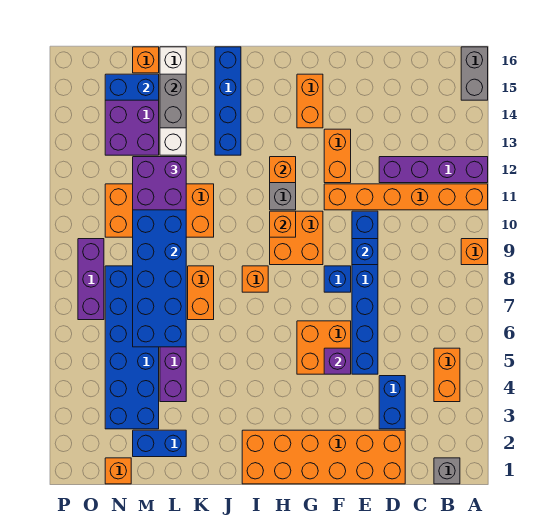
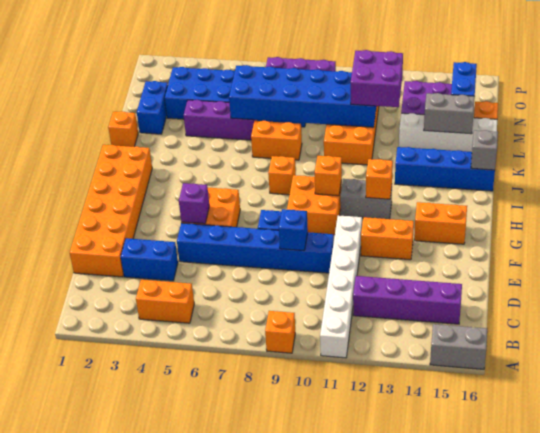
orange 1x6 brick [324,184,488,210] -> white 1x6 brick [320,215,362,358]
purple 1x4 brick [379,157,488,183] -> purple 1x4 brick turned to [353,276,462,324]
grey 1x1 brick [434,458,460,484] -> grey 1x1 brick moved to [471,130,498,170]
orange 1x1 brick [105,458,131,484] -> orange 1x1 brick moved to [108,111,138,147]

